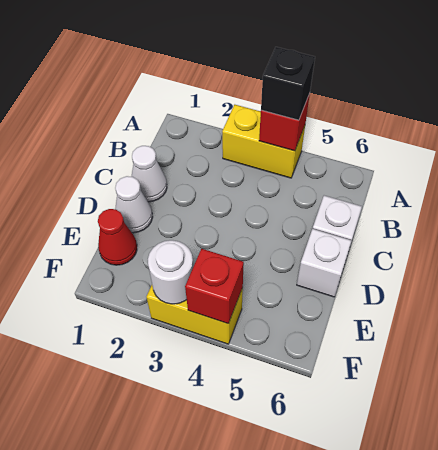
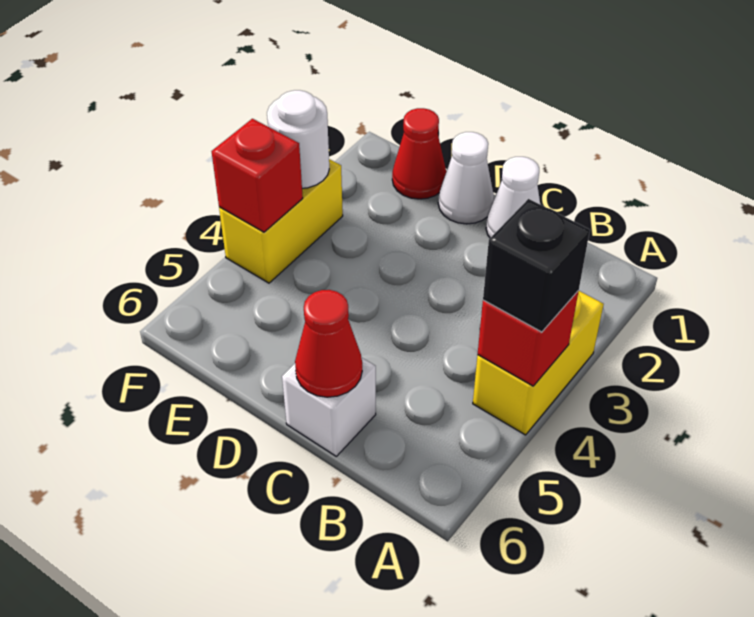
none -> red 1x1 cone [295,290,362,397]
white 1x1 brick [297,229,352,297] -> none

